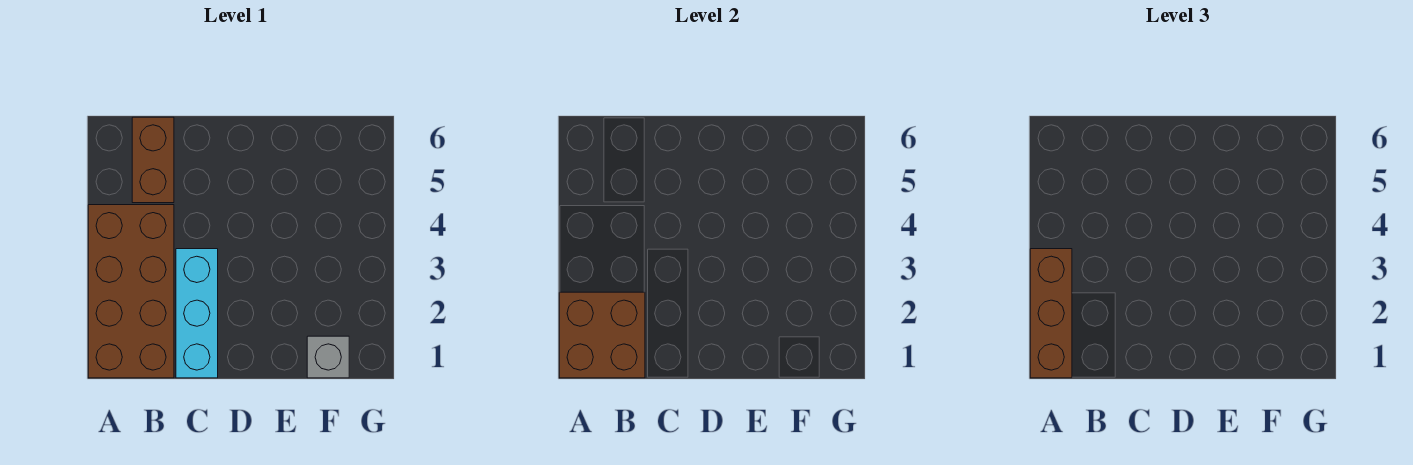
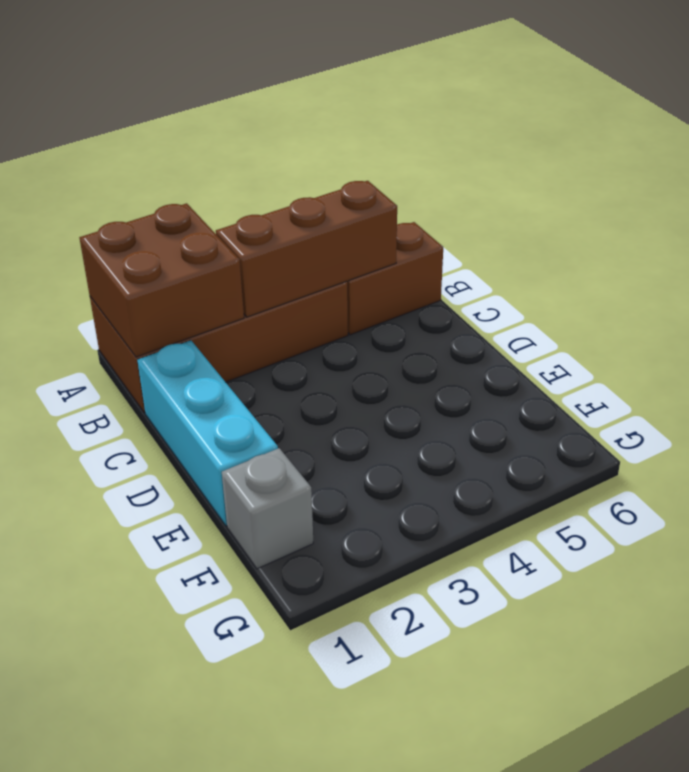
brown 1x3 brick [1030,249,1072,378] -> brown 1x3 brick moved to [216,181,397,317]
cyan 1x3 brick [176,249,218,378] -> cyan 1x3 brick turned to [137,340,278,526]

